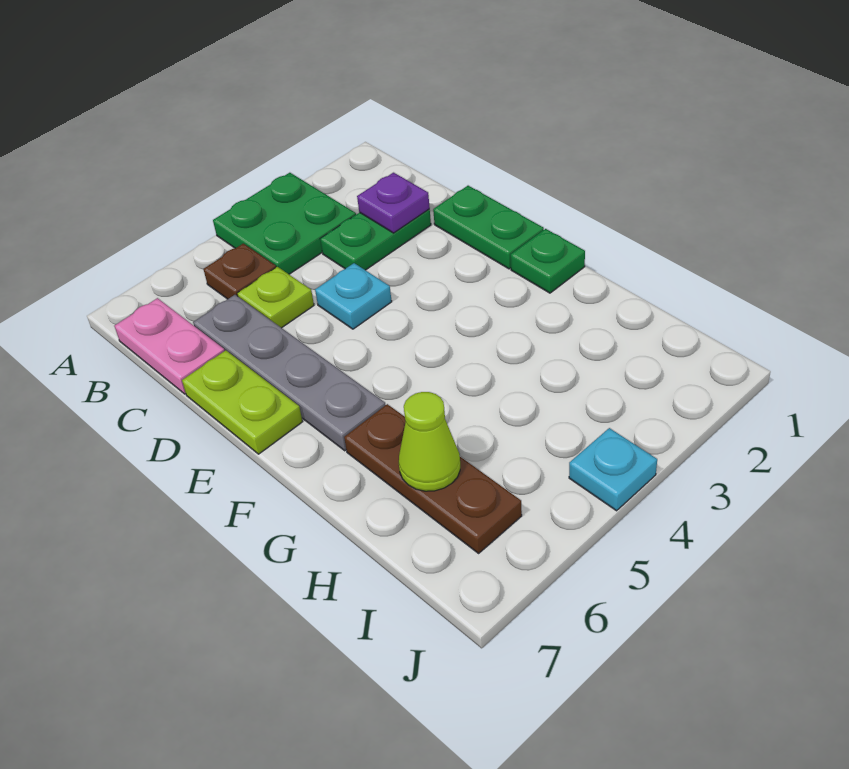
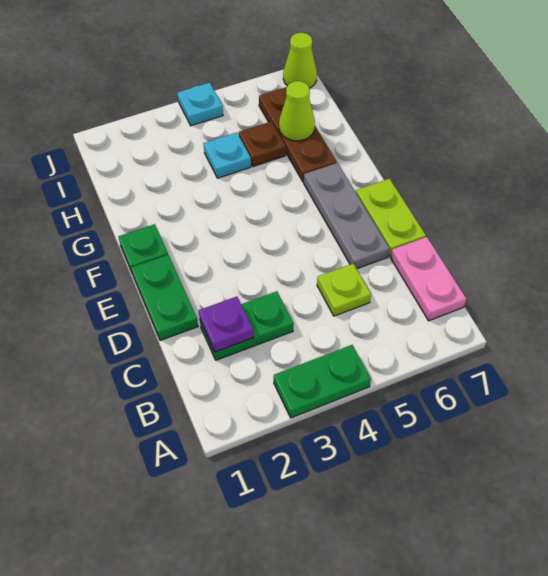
green 2x2 plate [213,173,356,274] -> green 1x2 plate [274,345,371,418]
brown 1x1 plate [203,244,276,299] -> brown 1x1 plate moved to [239,121,286,167]
grey 1x4 plate [193,295,385,451] -> grey 1x3 plate [304,163,390,269]
cyan 1x1 plate [315,263,392,329] -> cyan 1x1 plate moved to [204,133,251,178]
none -> lime 1x1 cone [283,33,317,88]

